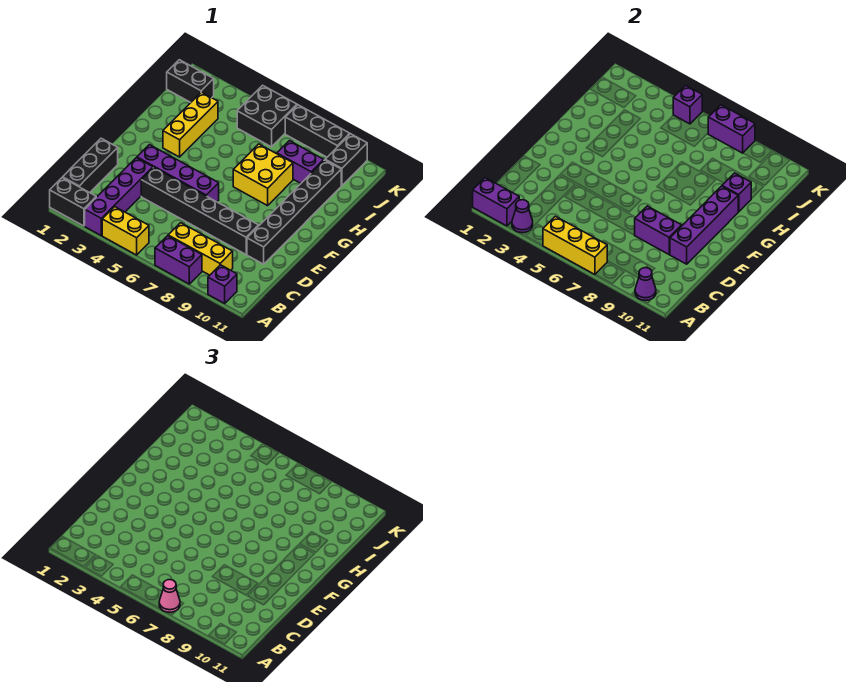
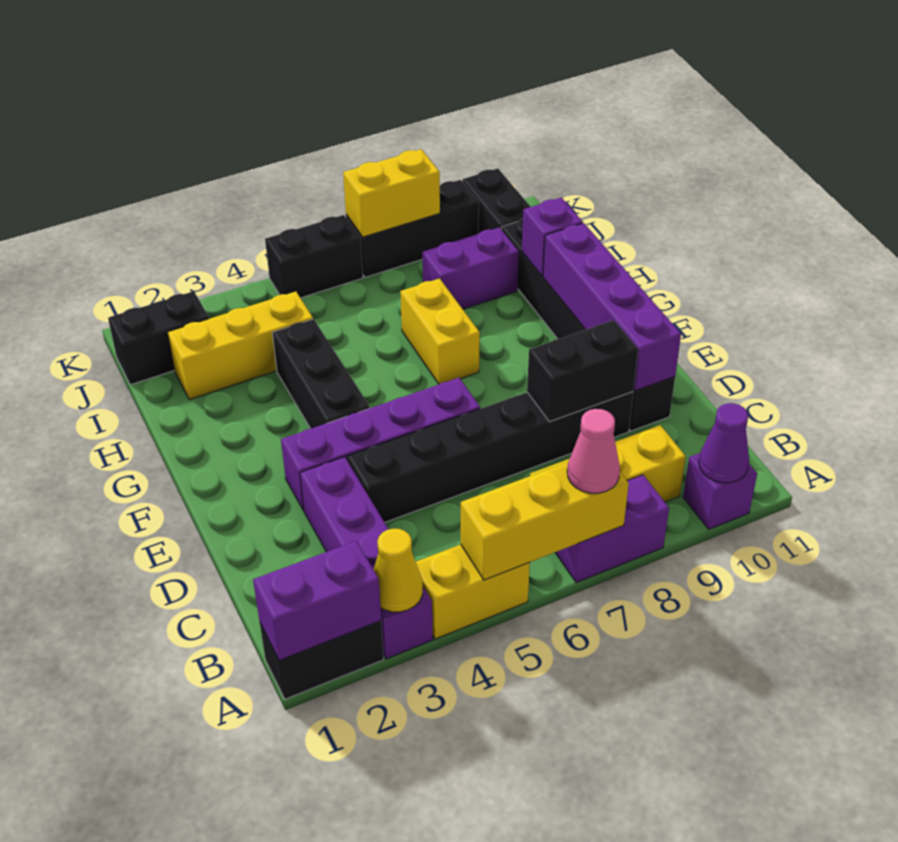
purple 1x1 cone [512,200,533,233] -> yellow 1x1 cone [374,529,423,612]
black 1x3 brick [63,138,118,193] -> black 1x3 brick moved to [272,319,370,429]
purple 1x2 brick [635,206,682,254] -> black 1x2 brick [527,320,638,422]
yellow 1x3 brick [163,92,218,157] -> yellow 1x3 brick turned to [168,292,313,400]
yellow 2x2 brick [233,144,293,206] -> yellow 1x2 brick [400,278,480,384]
black 2x2 brick [237,85,297,147] -> black 1x2 brick [265,215,363,298]
purple 1x1 brick [673,85,702,124] -> none
purple 1x2 brick [708,105,755,153] -> yellow 1x2 brick [343,149,440,237]

